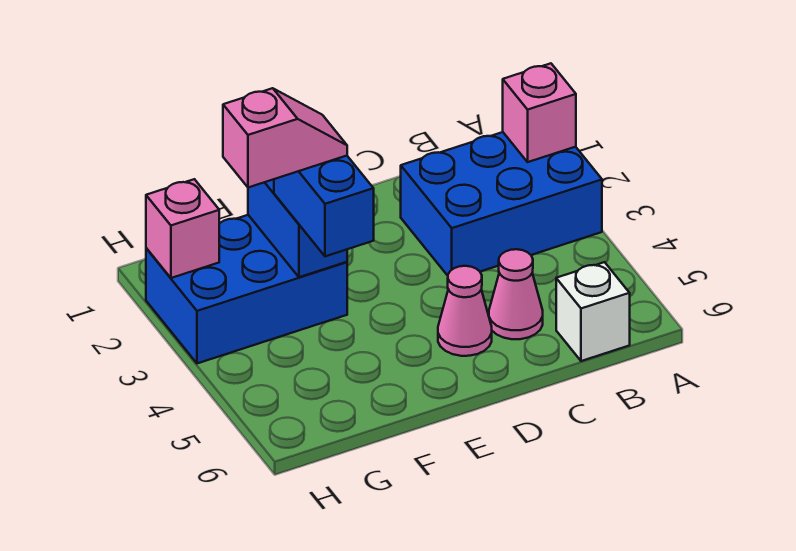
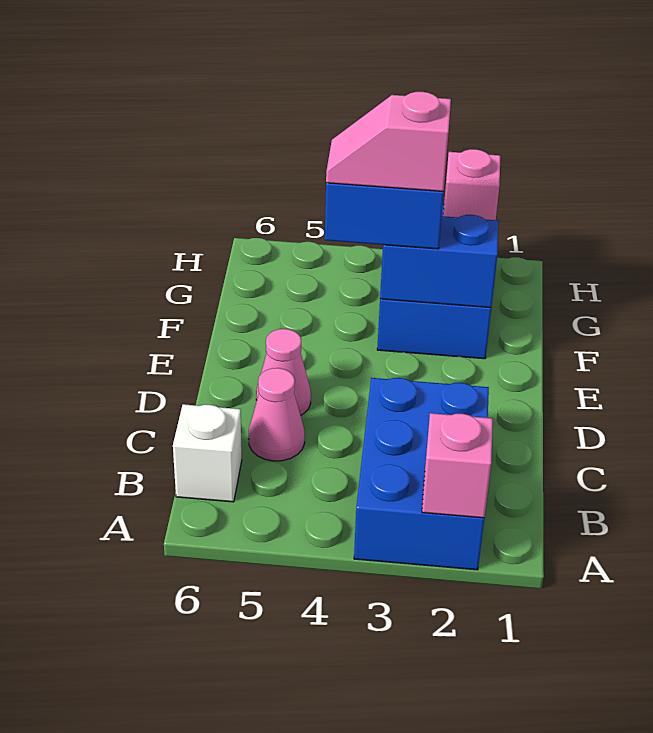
pink 1x2 slope [223,88,347,188] -> pink 1x2 slope turned to [326,92,451,191]

